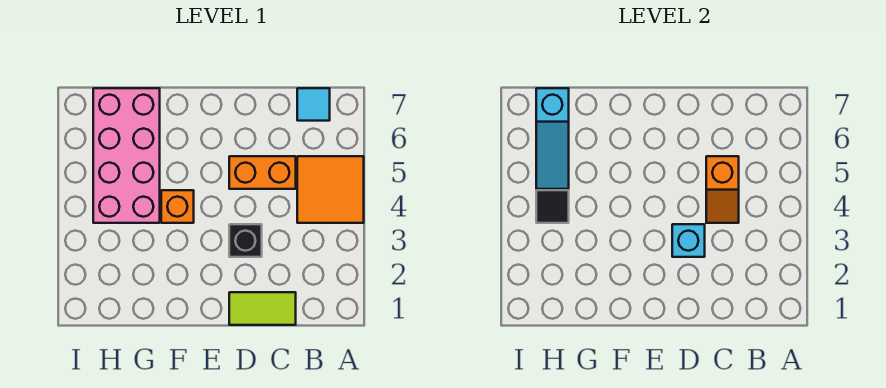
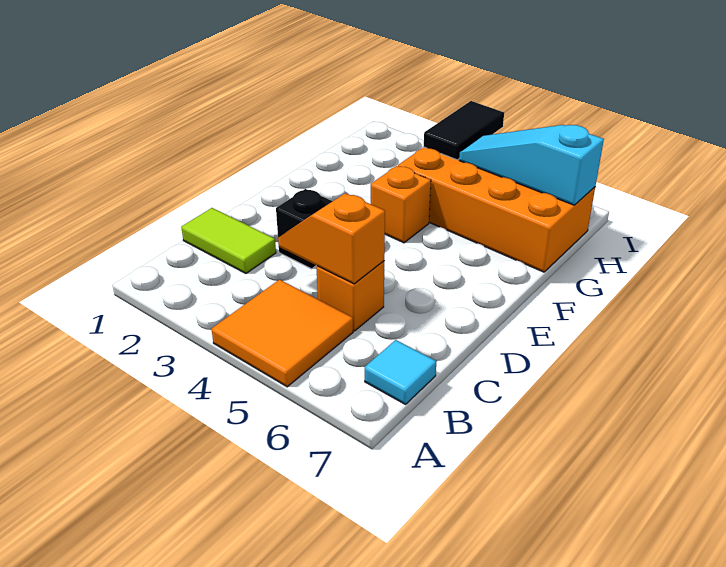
lime 1x2 tile [229,292,296,325] -> lime 1x2 tile turned to [181,208,276,273]
orange 1x2 brick [229,156,296,189] -> orange 1x1 brick [316,261,384,331]
cyan 1x1 brick [672,224,705,257] -> none
pink 2x4 brick [93,88,160,223] -> orange 2x4 brick [398,147,595,272]
black 1x1 tile [536,190,569,223] -> black 1x2 tile [424,101,504,160]

